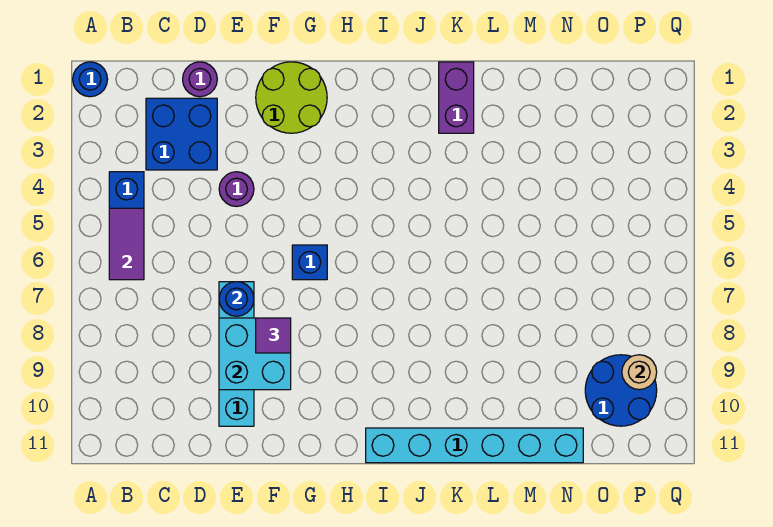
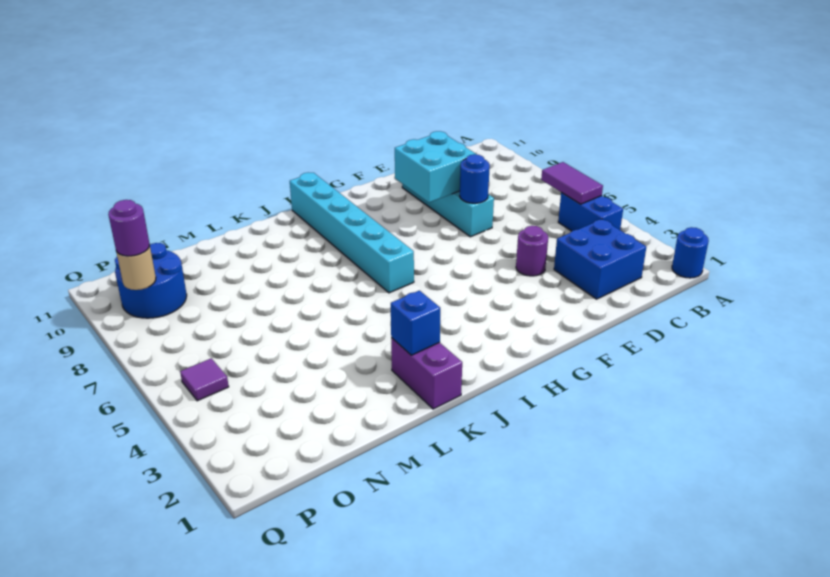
purple 1x1 round brick [183,62,217,97] -> purple 1x1 round brick moved to [108,200,150,256]
lime 2x2 round brick [256,62,327,133] -> none
purple 1x1 tile [256,318,291,353] -> purple 1x1 tile moved to [180,358,229,401]
blue 1x1 brick [292,245,327,280] -> blue 1x1 brick moved to [391,291,440,355]
cyan 1x6 brick [366,428,583,463] -> cyan 1x6 brick turned to [290,172,414,293]

